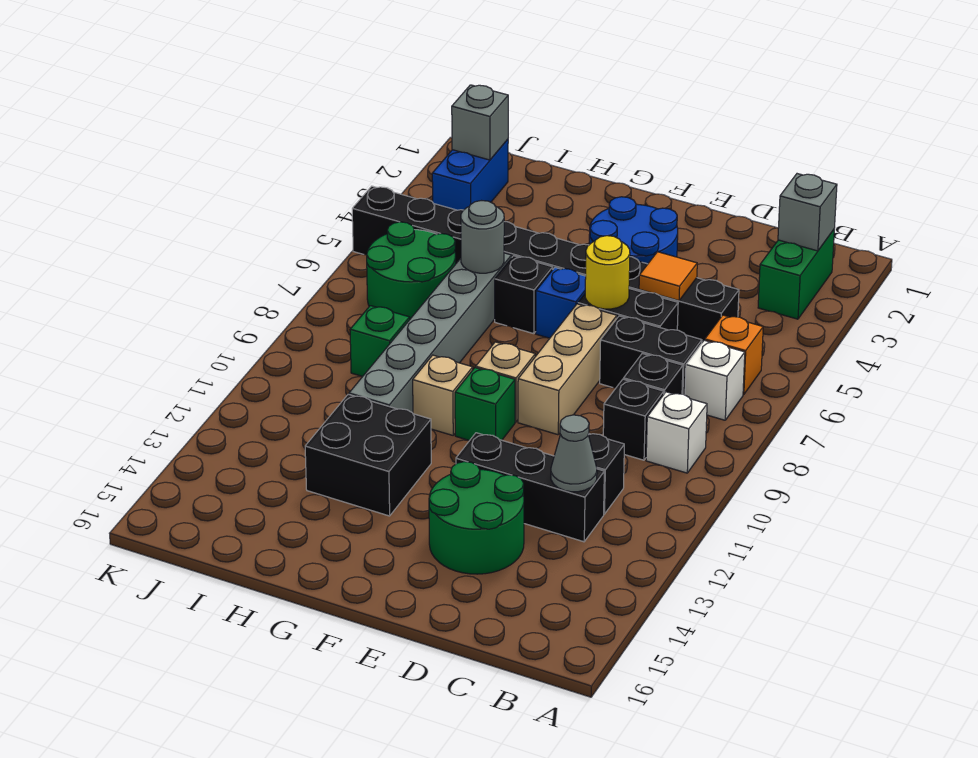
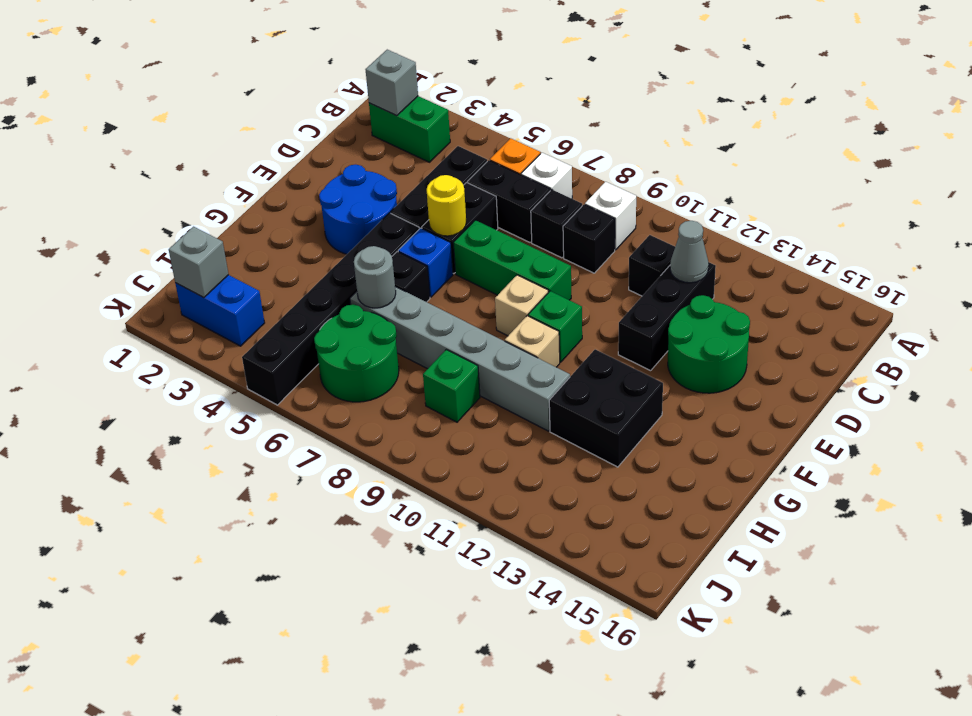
black 1x2 brick [600,316,702,395] -> black 1x2 brick turned to [468,160,550,242]
orange 1x1 tile [639,252,697,301] -> none
tan 1x3 brick [518,304,617,435] -> green 1x3 brick [453,220,571,300]

